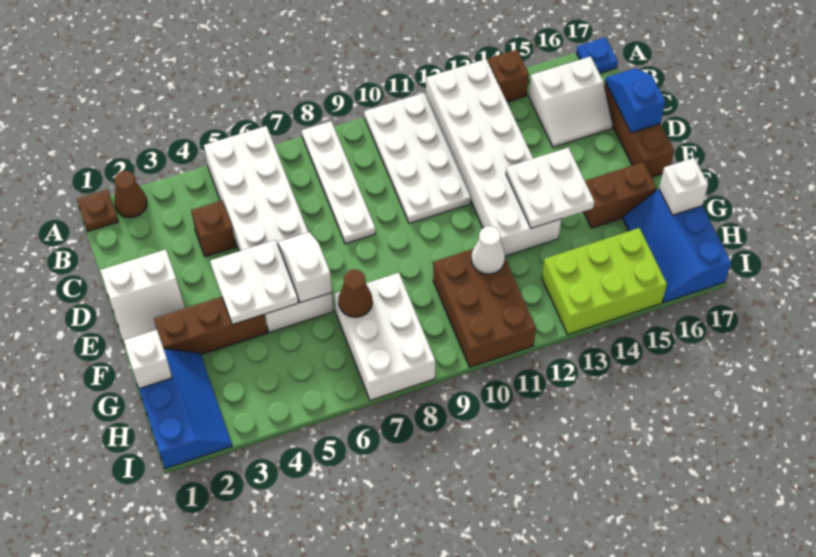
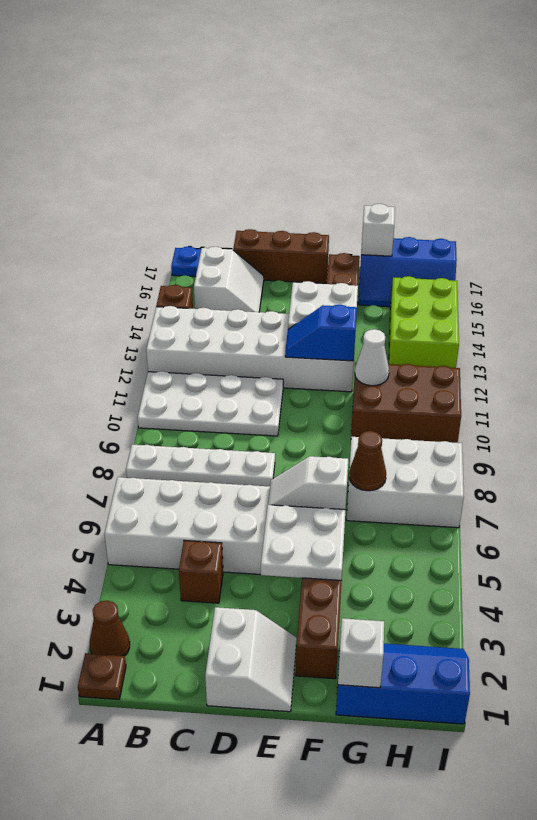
blue 1x2 slope [605,68,665,133] -> blue 1x2 slope moved to [285,304,357,361]

